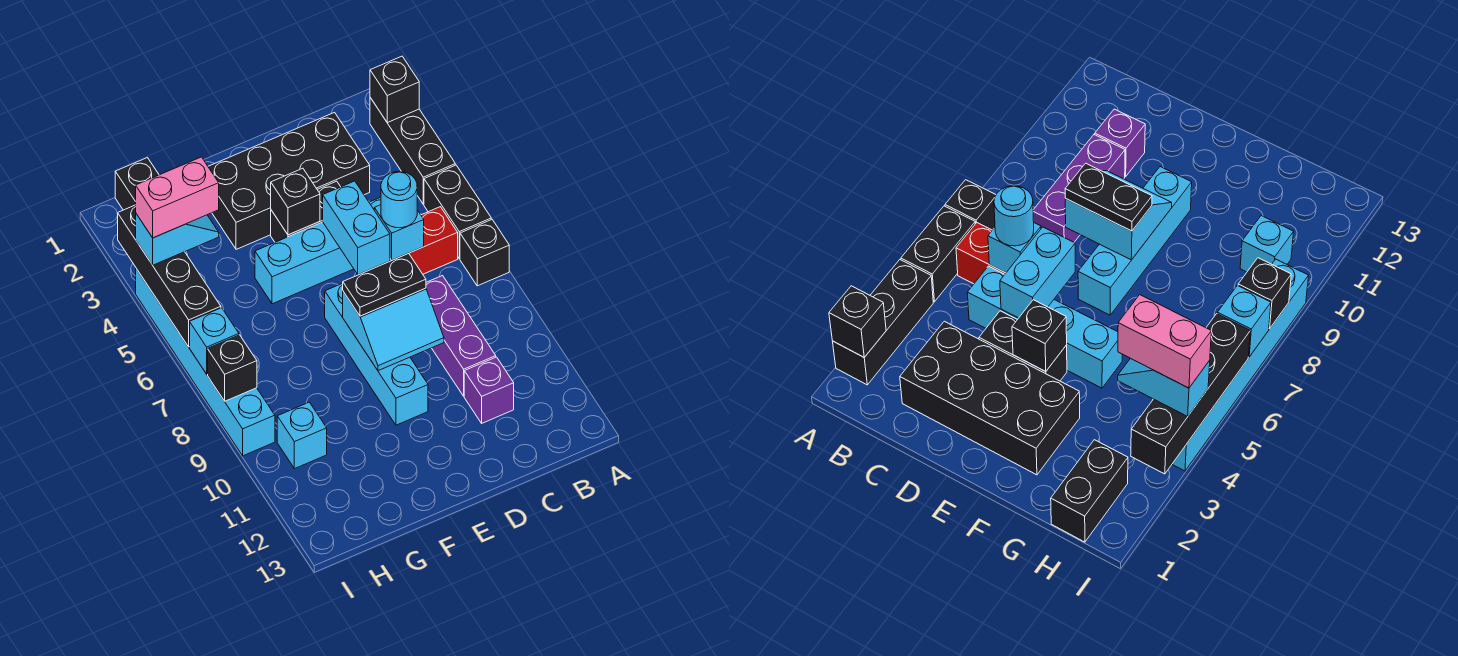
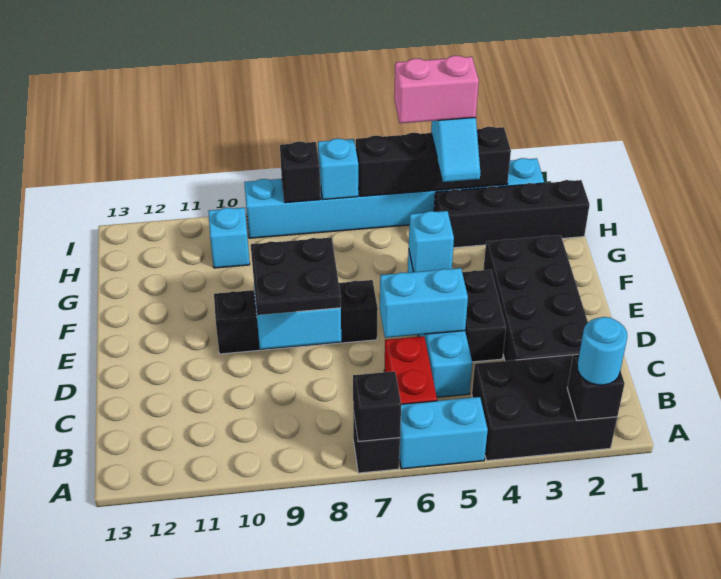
black 1x3 brick [370,98,455,204] -> black 2x3 brick [472,354,617,460]
black 1x2 brick [424,165,491,259] -> cyan 1x2 brick [399,397,488,469]
cyan 1x1 brick [374,205,424,260] -> cyan 1x1 brick moved to [409,211,454,272]
cyan 1x1 round brick [381,172,417,228] -> cyan 1x1 round brick moved to [577,317,627,385]
purple 1x3 brick [426,276,496,396] -> none
purple 1x1 brick [464,357,514,423] -> none
black 1x2 plate [343,253,426,316] -> black 2x2 plate [251,237,341,315]
black 1x1 brick [271,168,320,235] -> black 1x1 brick moved to [353,371,401,442]
cyan 1x4 brick [325,283,428,425] -> black 1x4 brick [214,280,378,354]
black 1x2 brick [115,158,159,210] -> black 1x4 brick [434,180,590,248]
pink 1x2 brick [136,157,219,238] -> pink 1x2 brick turned to [394,56,479,123]
cyan 1x6 brick [136,269,275,456] -> cyan 1x8 brick [244,158,544,238]

